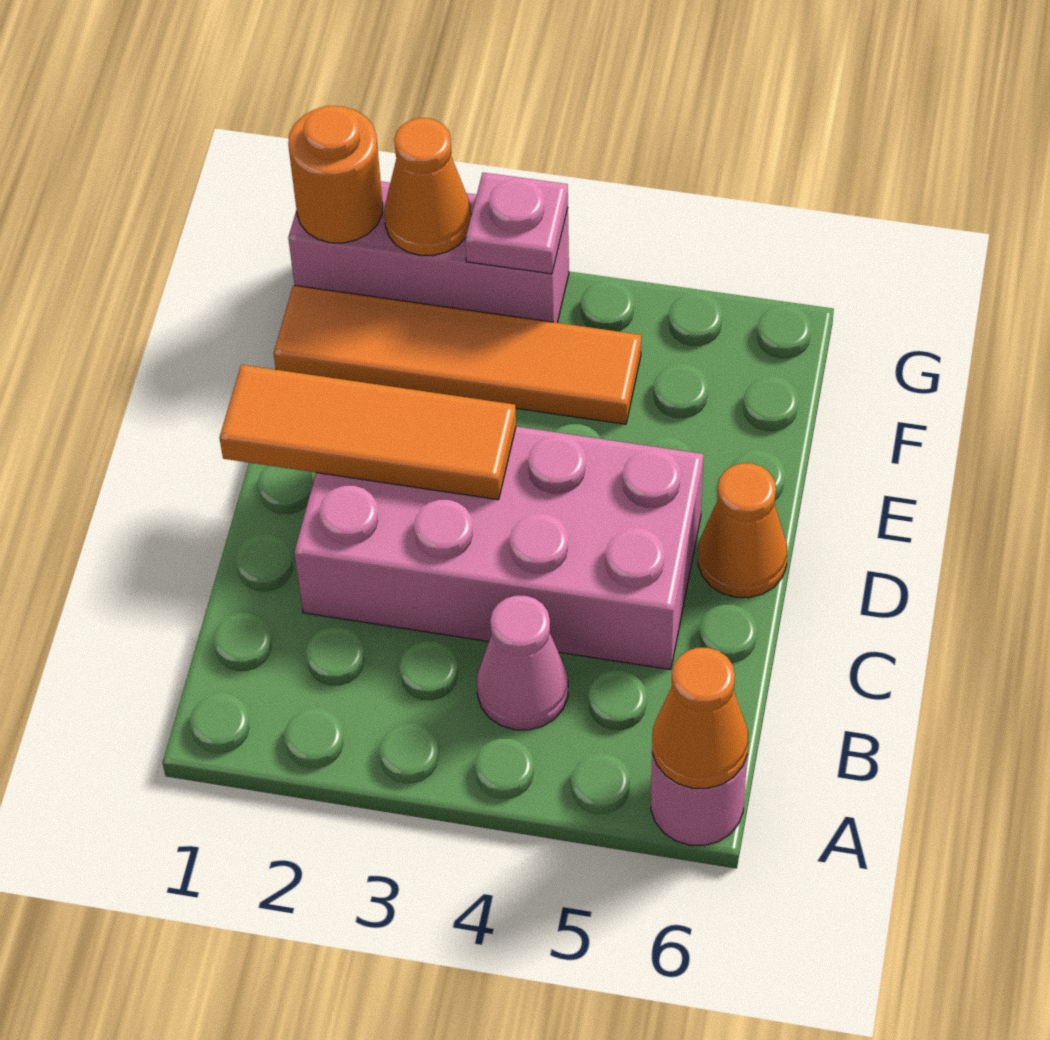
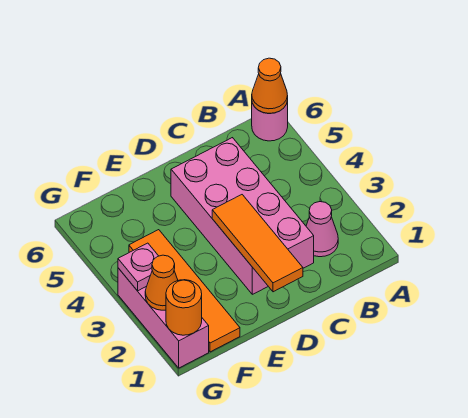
pink 1x1 cone [477,596,568,730] -> pink 1x1 cone moved to [306,202,338,257]
orange 1x1 cone [698,463,787,598] -> none

